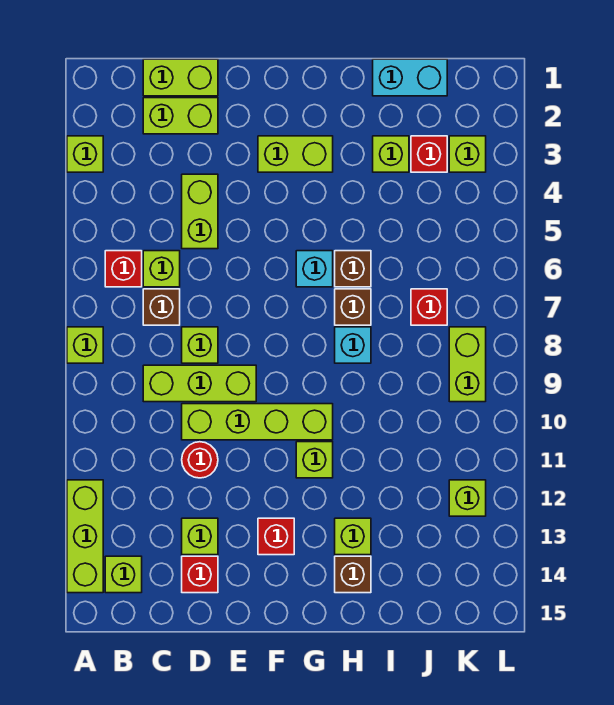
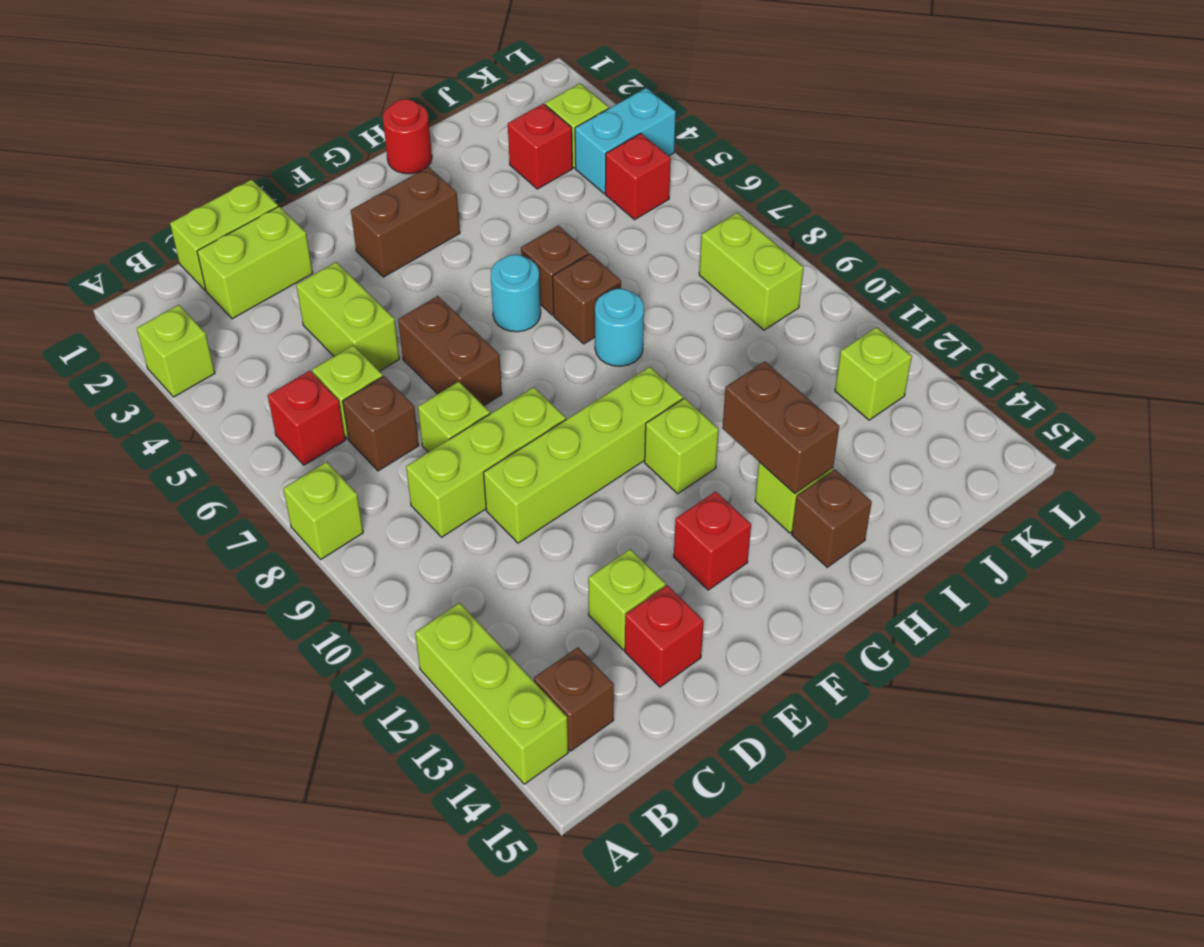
lime 1x1 brick [105,556,142,593] -> brown 1x1 brick [534,647,614,751]
red 1x1 round brick [182,442,218,478] -> red 1x1 round brick moved to [383,99,432,174]
none -> brown 1x2 brick [398,296,502,406]
lime 1x2 brick [258,136,333,172] -> brown 1x2 brick [351,167,460,277]
cyan 1x1 brick [296,251,333,287] -> cyan 1x1 round brick [491,255,541,332]
cyan 1x1 brick [335,327,371,363] -> cyan 1x1 round brick [595,289,644,366]
none -> brown 1x2 brick [722,361,839,494]
cyan 1x2 brick [373,59,447,96] -> cyan 1x2 brick moved to [575,88,676,193]
lime 1x1 brick [373,136,409,172] -> none
red 1x1 brick [411,289,447,325] -> red 1x1 brick moved to [605,133,671,219]

